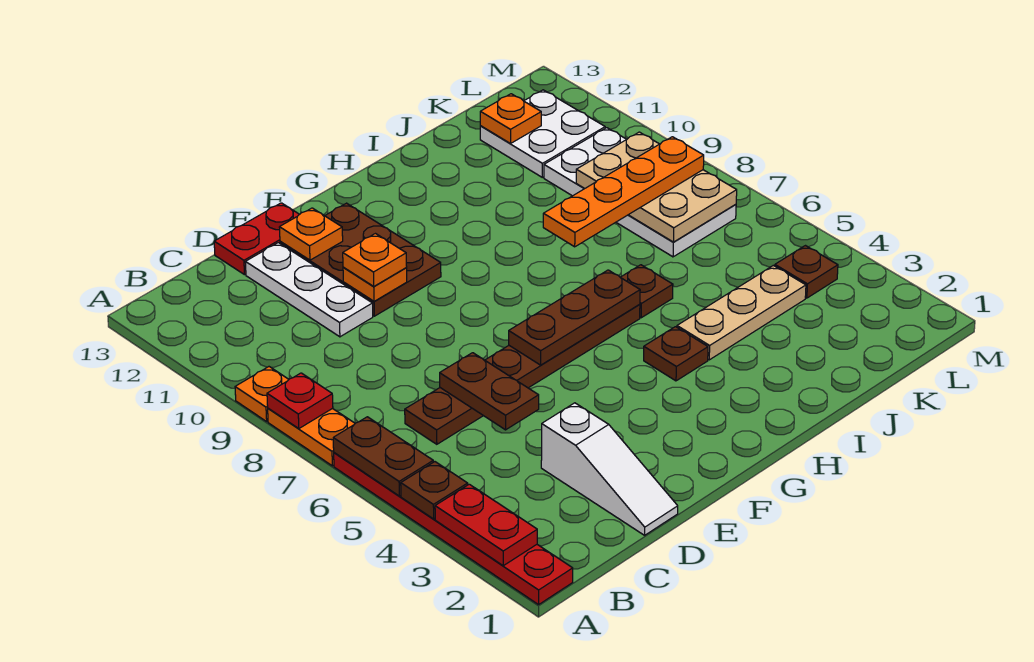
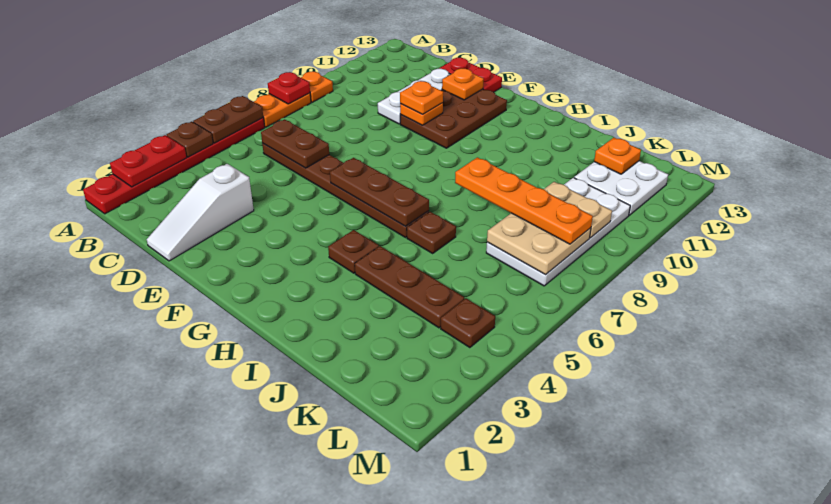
brown 1x2 plate [440,353,539,430] -> brown 1x2 plate turned to [261,119,329,168]
tan 1x3 plate [677,265,806,360] -> brown 1x3 plate [355,246,464,328]

